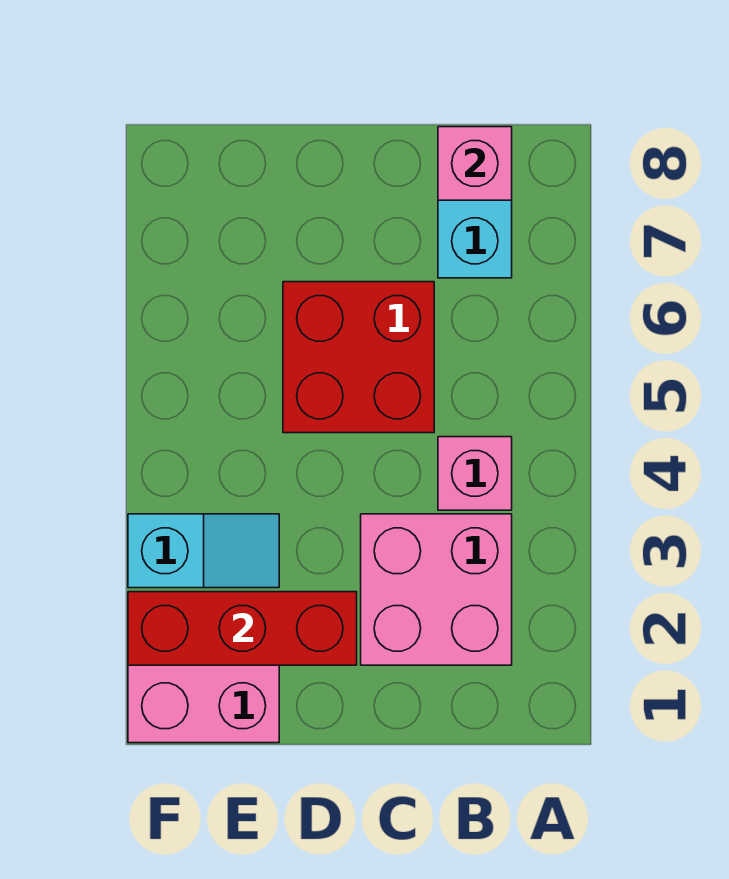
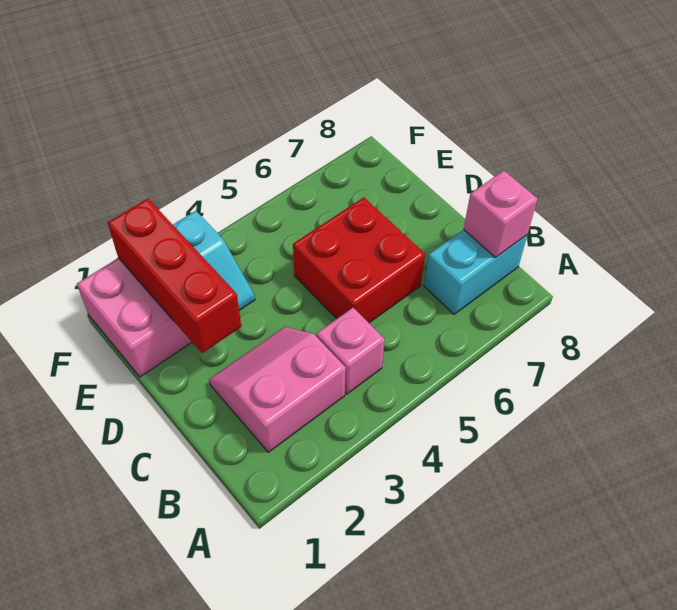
pink 2x2 brick [361,514,512,665] -> pink 2x2 slope [209,327,346,452]

